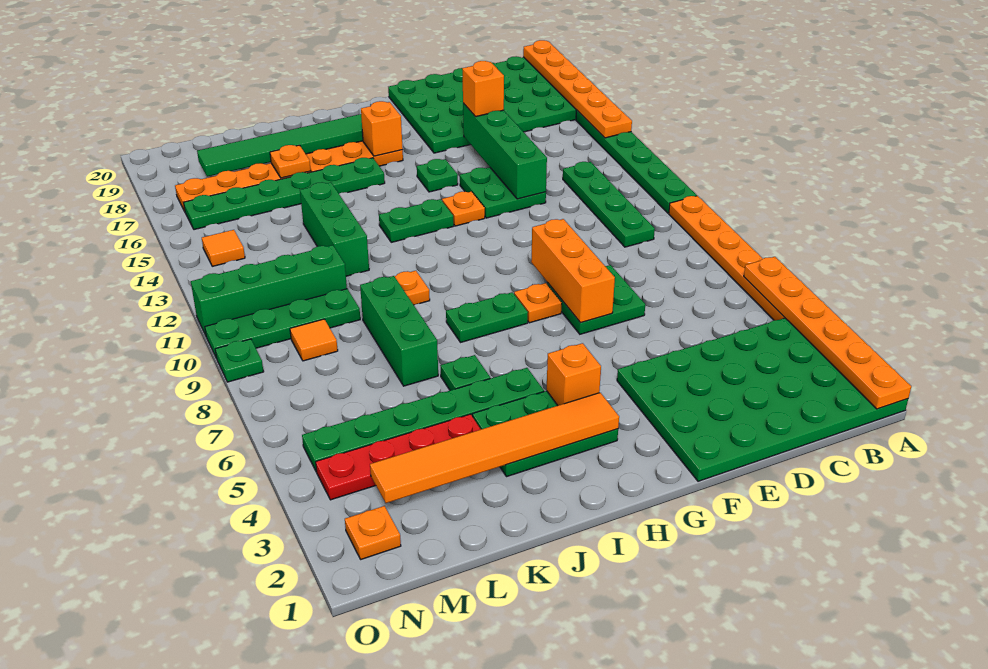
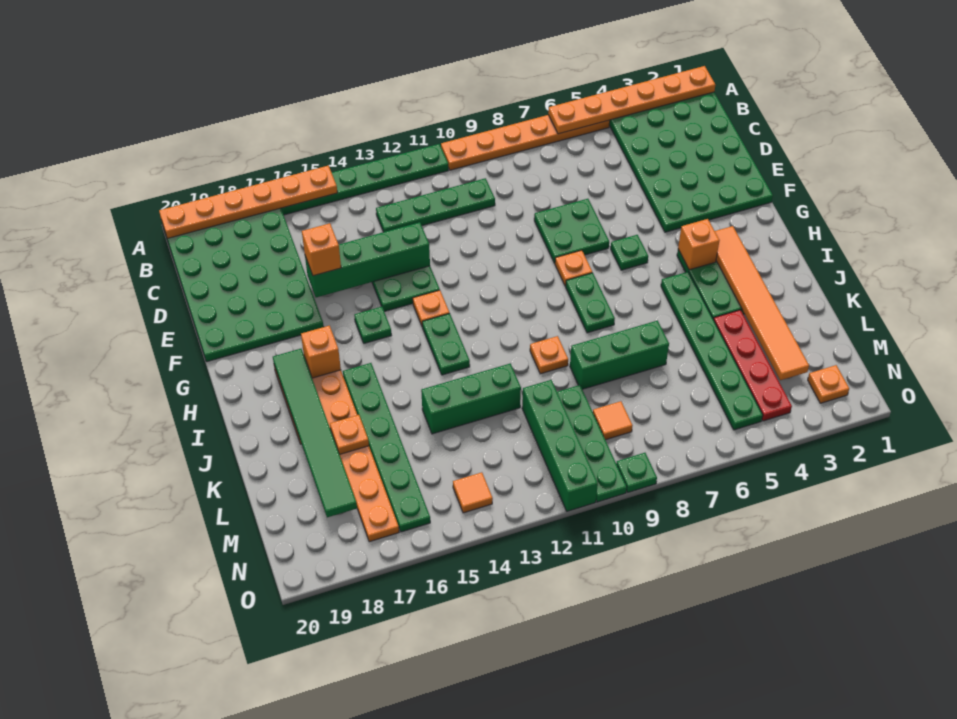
orange 1x3 brick [531,219,615,323] -> none
green 1x1 plate [440,355,490,390] -> green 1x1 plate moved to [611,235,648,270]

